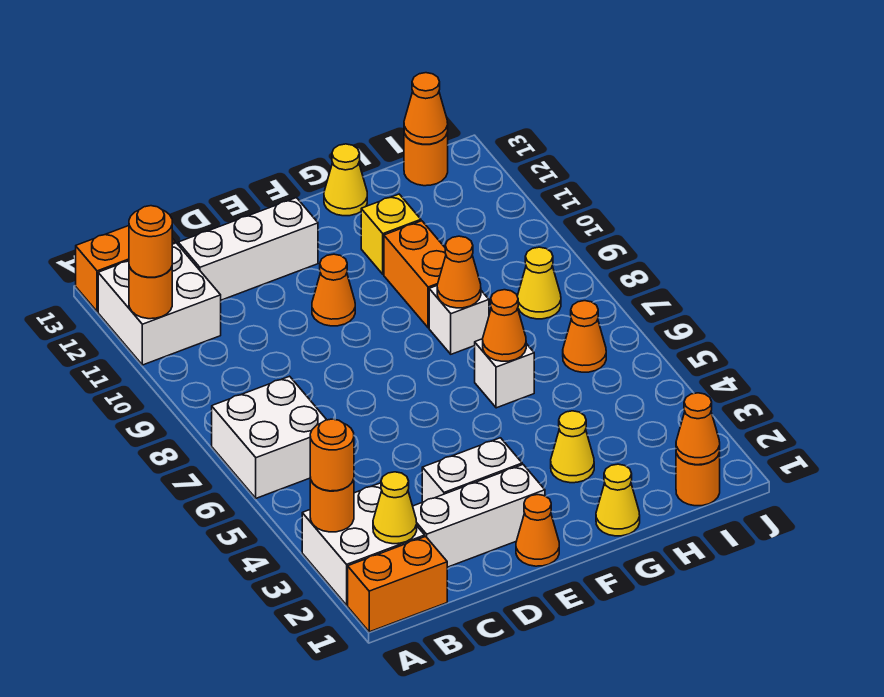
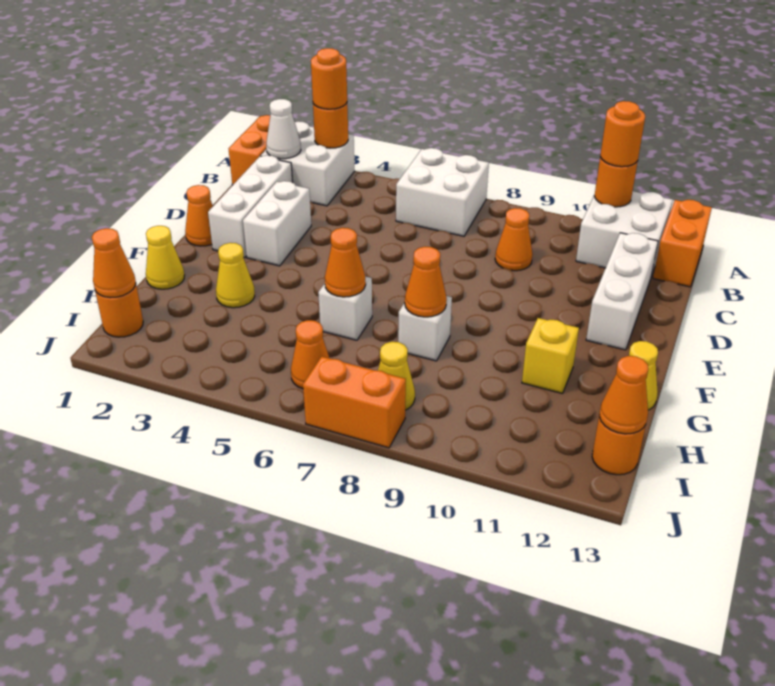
yellow 1x1 cone [373,472,417,544] -> white 1x1 cone [266,99,301,159]
orange 1x1 cone [312,254,355,326] -> orange 1x1 cone moved to [495,208,532,271]
orange 1x2 brick [384,221,446,328] -> orange 1x2 brick moved to [303,357,406,448]

